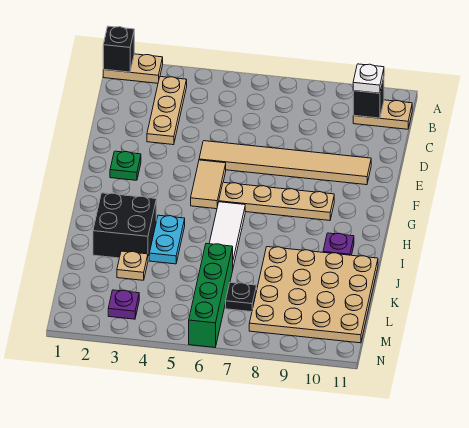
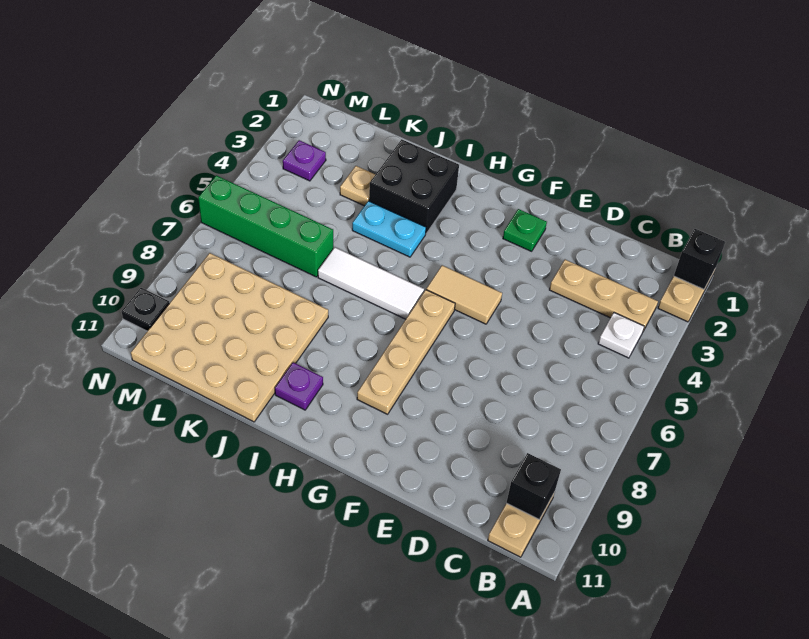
white 1x1 plate [353,64,384,93] -> white 1x1 plate moved to [598,313,644,358]
tan 1x6 tile [199,141,371,185] -> none
black 1x1 plate [226,282,257,312] -> black 1x1 plate moved to [122,288,169,331]

